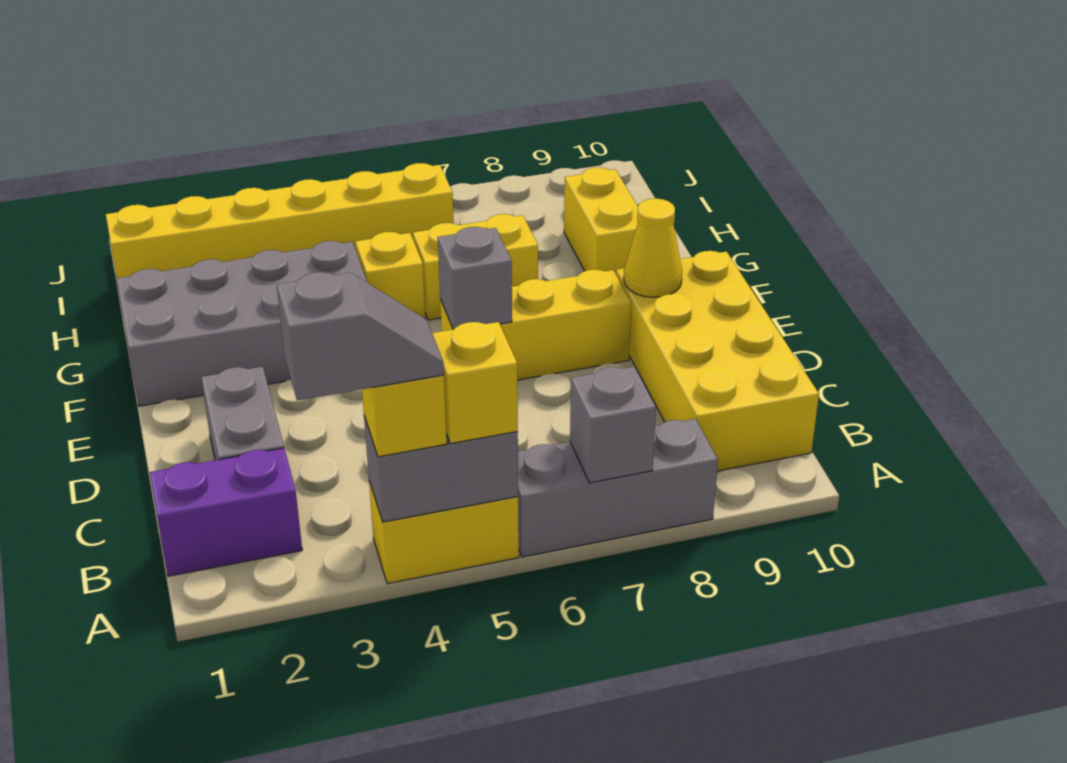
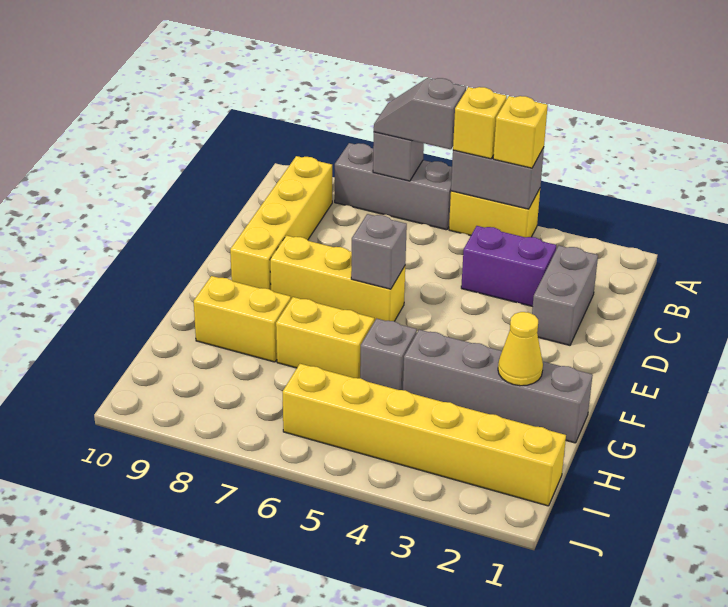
grey 1x2 slope [277,272,444,400] -> grey 1x2 slope moved to [374,78,466,149]
purple 1x2 brick [150,448,302,576] -> purple 1x2 brick moved to [461,226,556,307]
yellow 2x4 brick [616,251,819,471] -> yellow 1x4 brick [230,156,332,290]
yellow 1x1 cone [624,199,682,297] -> yellow 1x1 cone moved to [498,312,543,386]
grey 2x4 brick [117,241,367,406] -> grey 1x4 brick [403,330,593,443]
yellow 1x1 brick [355,232,425,319] -> grey 1x1 brick [360,319,417,390]
yellow 1x2 brick [564,168,638,274] -> yellow 1x2 brick turned to [194,276,291,362]

